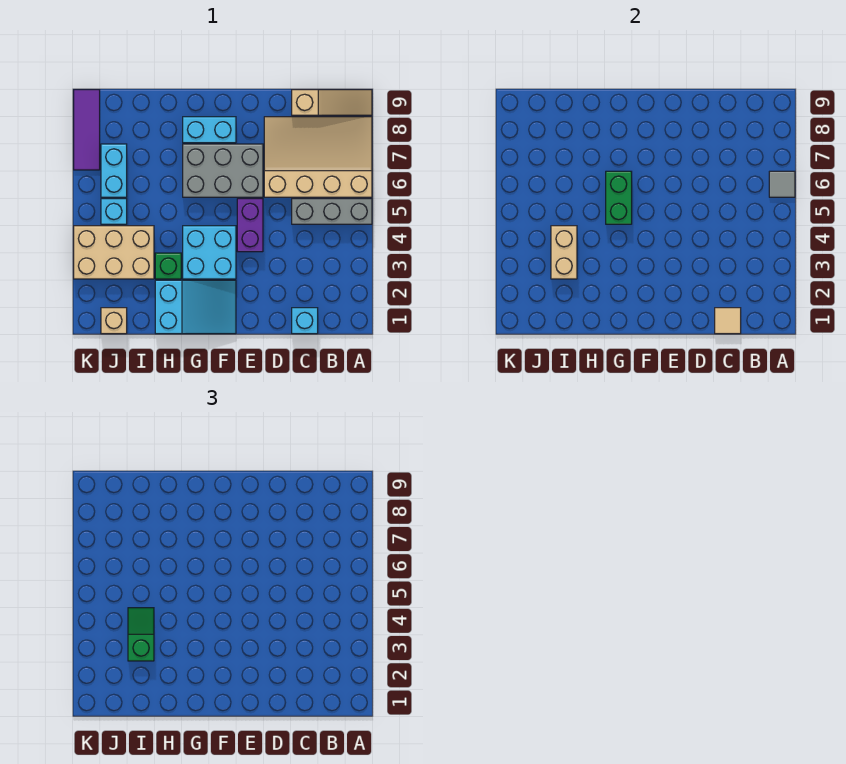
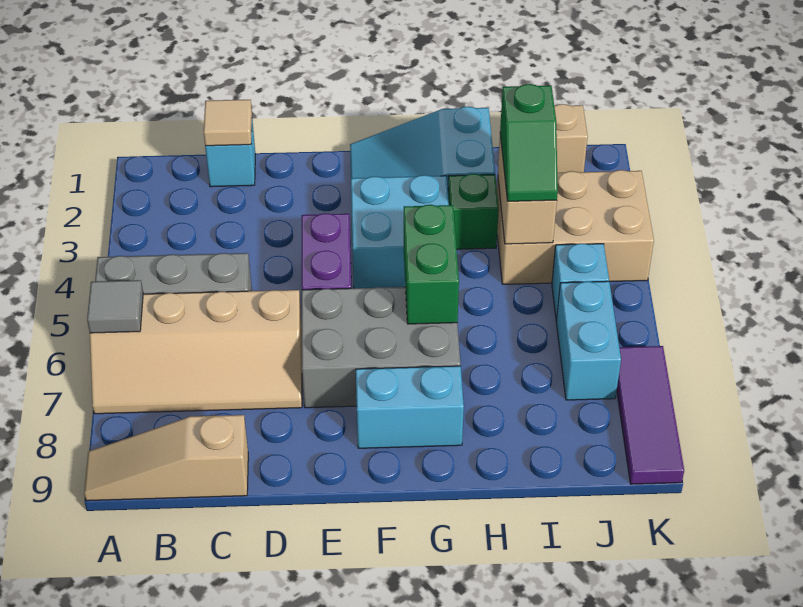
tan 3x4 slope [264,117,372,197] -> tan 2x4 slope [90,290,302,414]

